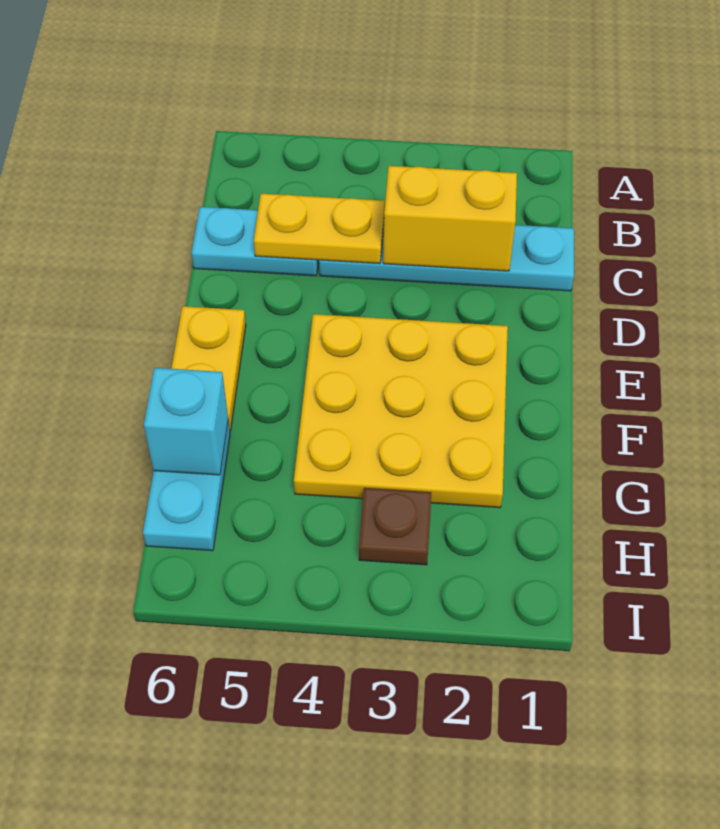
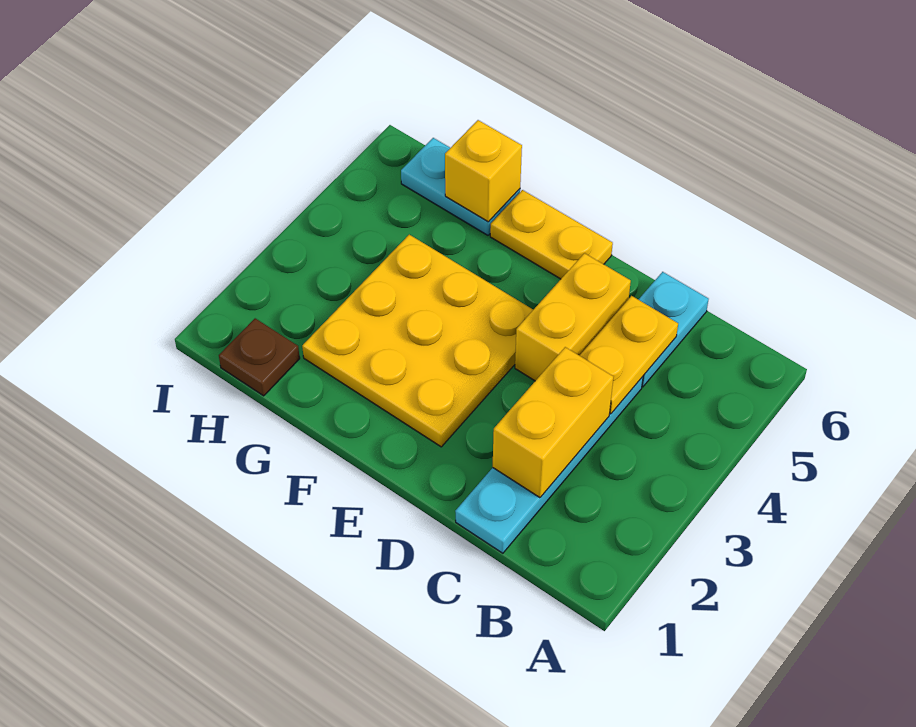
none -> yellow 1x2 brick [515,253,631,381]
cyan 1x1 brick [144,368,228,475] -> yellow 1x1 brick [445,120,522,222]
brown 1x1 plate [359,488,431,565] -> brown 1x1 plate moved to [219,318,300,396]

